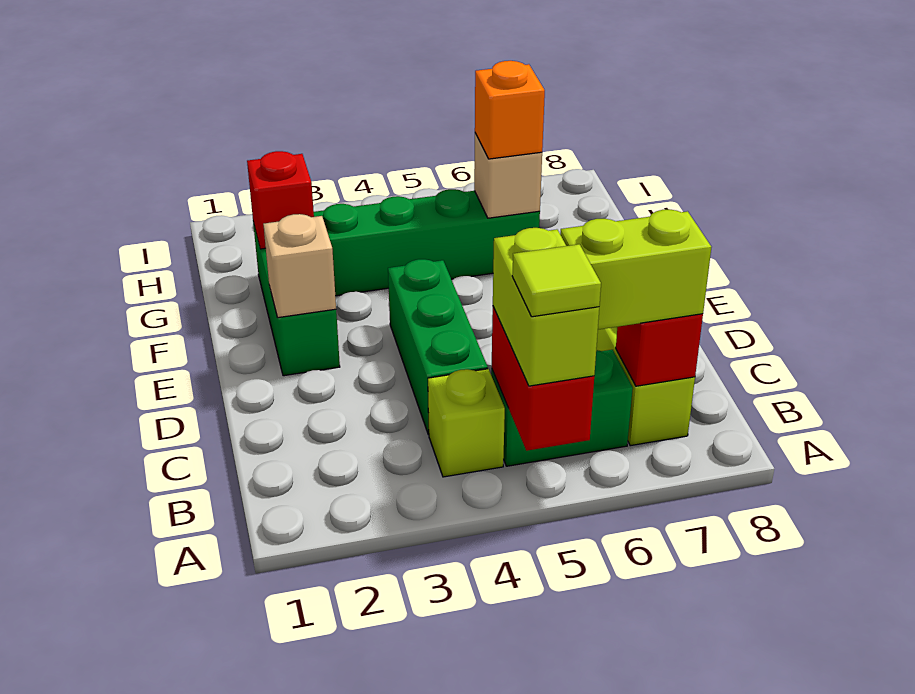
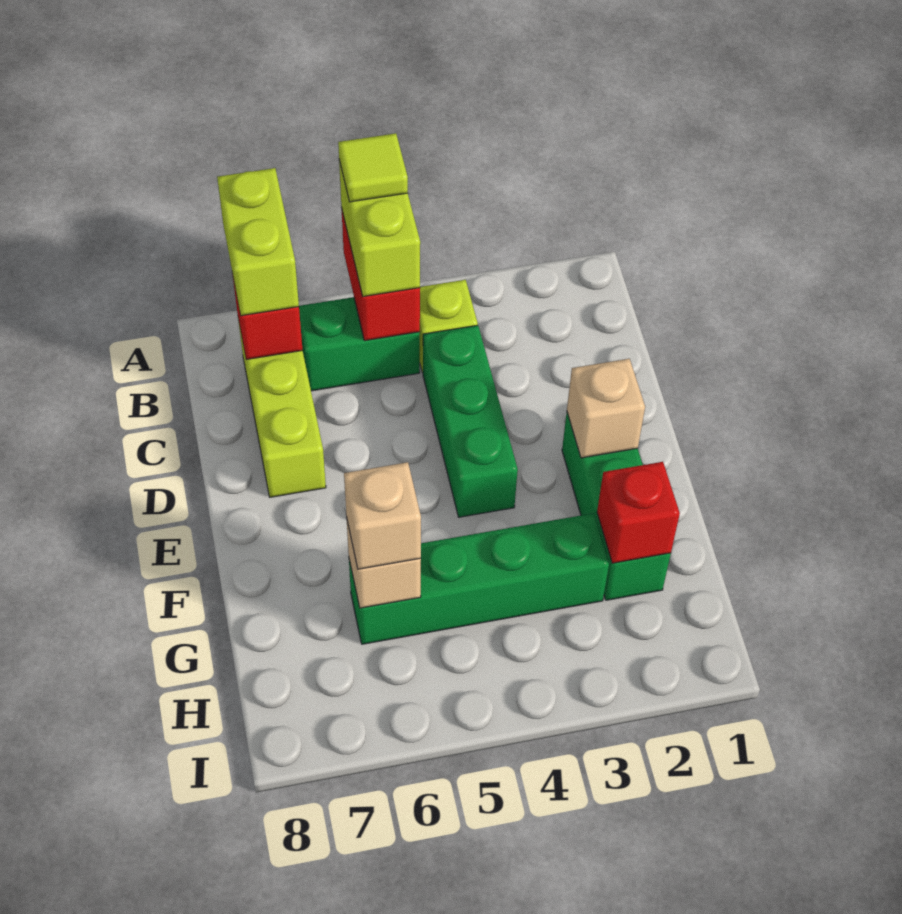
lime 1x2 brick [560,209,711,330] -> lime 1x2 brick turned to [217,168,299,316]
orange 1x1 brick [475,61,545,159] -> tan 1x1 brick [344,462,421,569]

